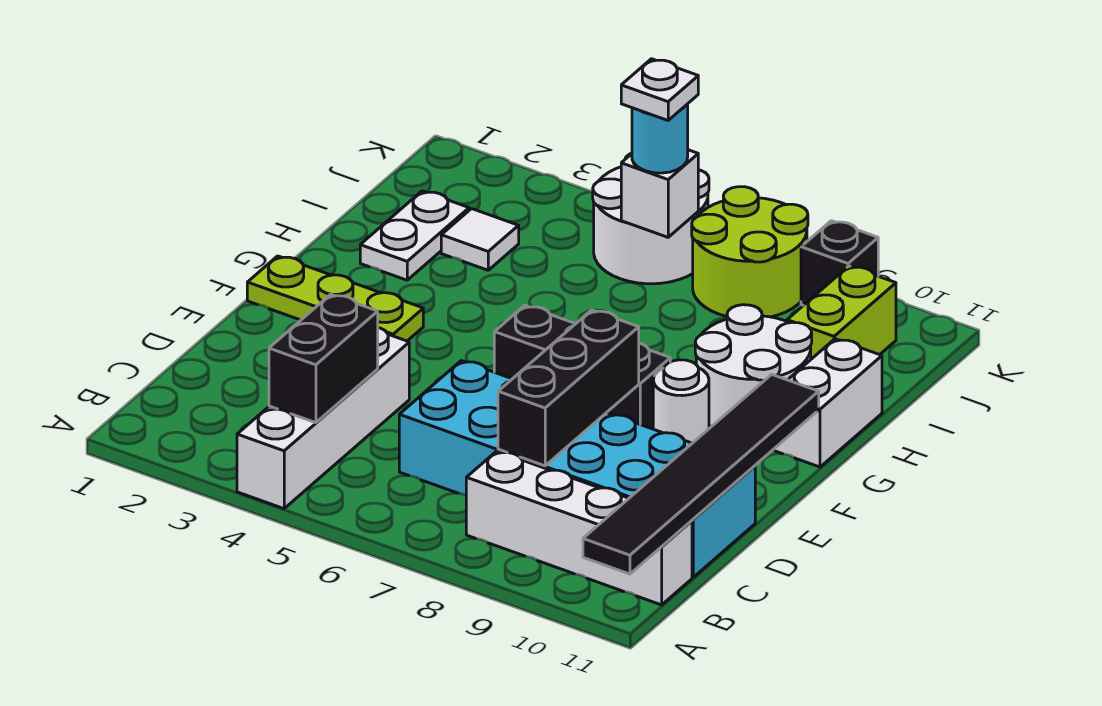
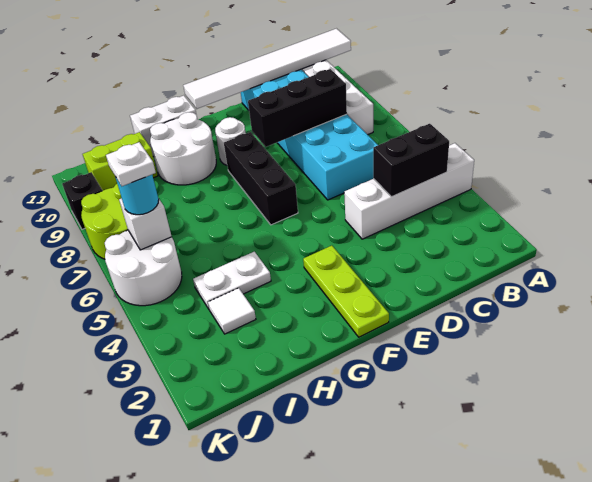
black 1x6 tile [583,374,819,574] -> white 1x6 tile [183,29,351,109]
white 1x2 plate [360,191,469,280] -> white 1x2 plate moved to [193,252,271,309]

